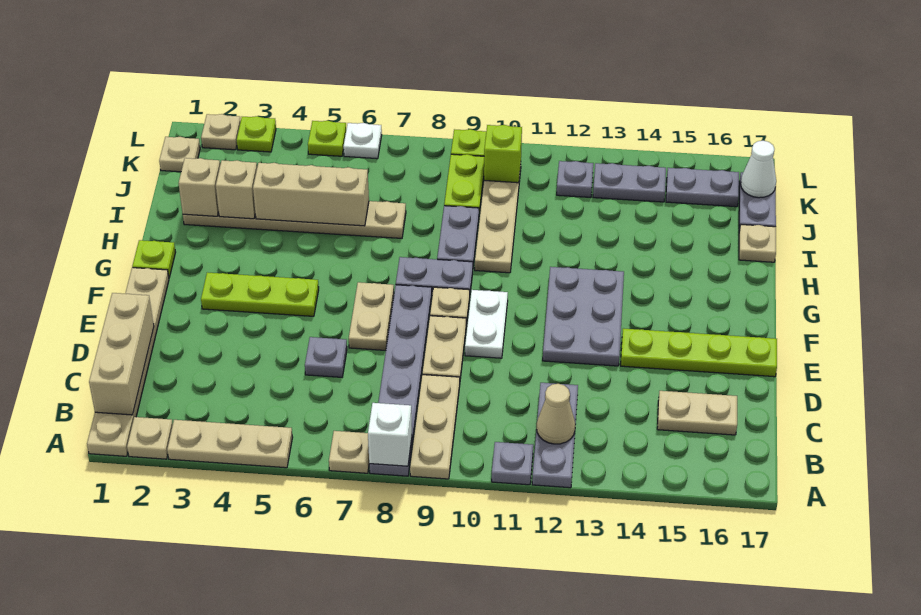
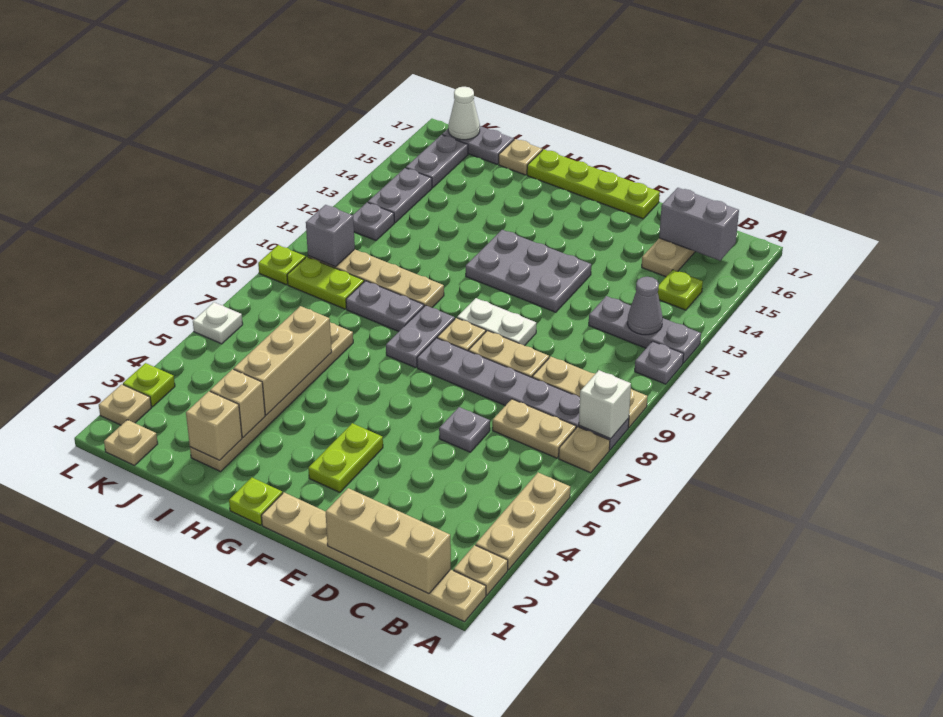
tan 1x1 cone [537,384,575,444] -> grey 1x1 cone [627,277,663,335]
none -> grey 1x2 brick [659,188,739,261]
tan 1x2 plate [349,282,394,350] -> tan 1x2 plate moved to [492,399,576,458]
lime 1x4 plate [621,328,777,377] -> lime 1x4 plate turned to [527,149,660,219]
lime 1x3 plate [201,272,319,316] -> lime 1x2 plate [308,423,383,492]
lime 1x1 brick [484,125,522,183] -> grey 1x1 brick [306,205,355,267]
lime 1x1 plate [308,121,346,156] -> lime 1x1 plate moved to [658,270,703,310]

